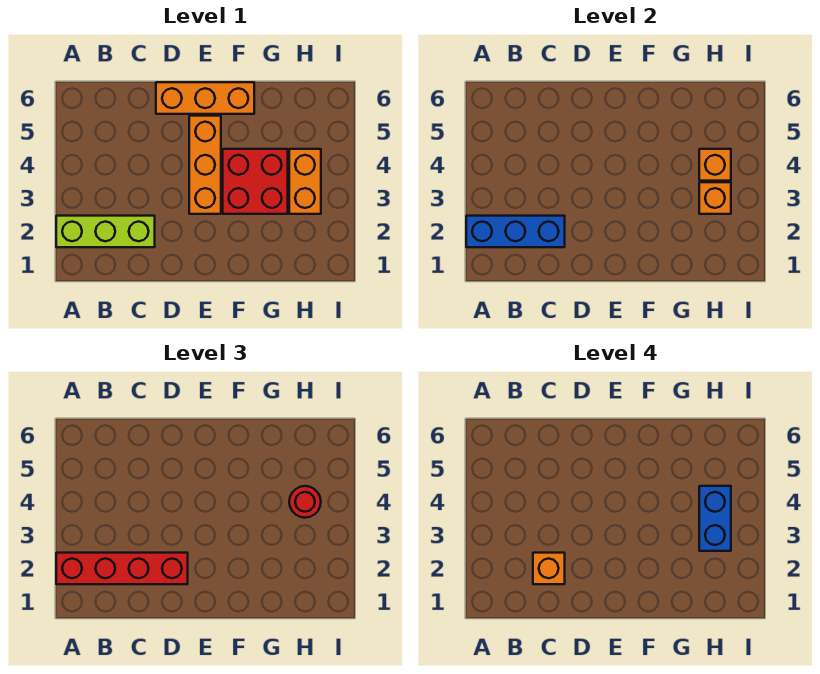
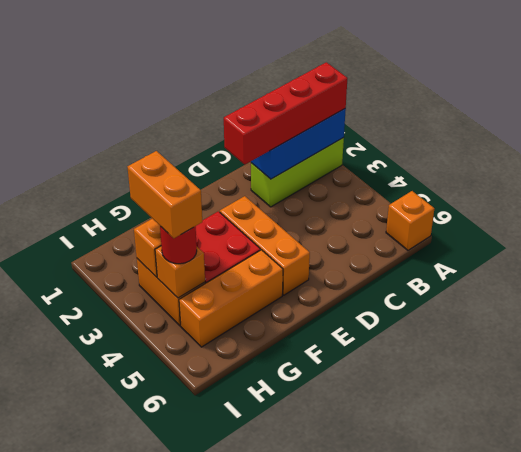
orange 1x1 brick [533,553,565,584] -> orange 1x1 brick moved to [386,191,434,250]
orange 1x3 brick [156,82,254,114] -> orange 1x3 brick moved to [179,250,283,347]
blue 1x2 brick [699,486,731,551] -> orange 1x2 brick [128,151,202,238]

